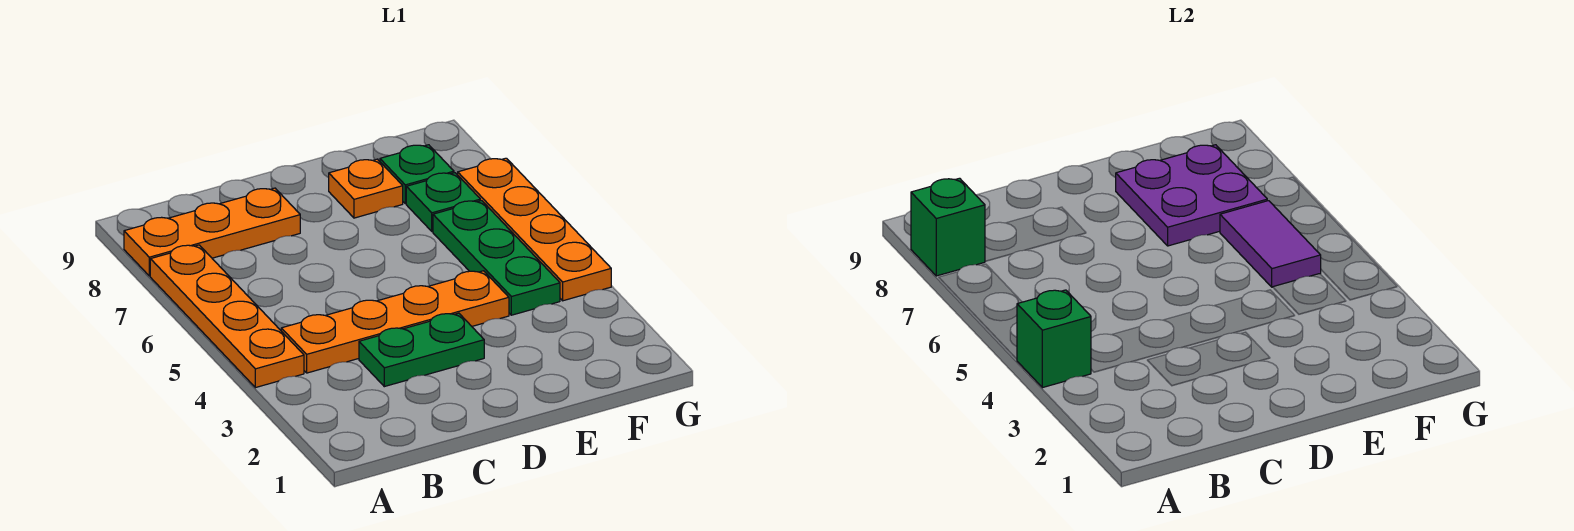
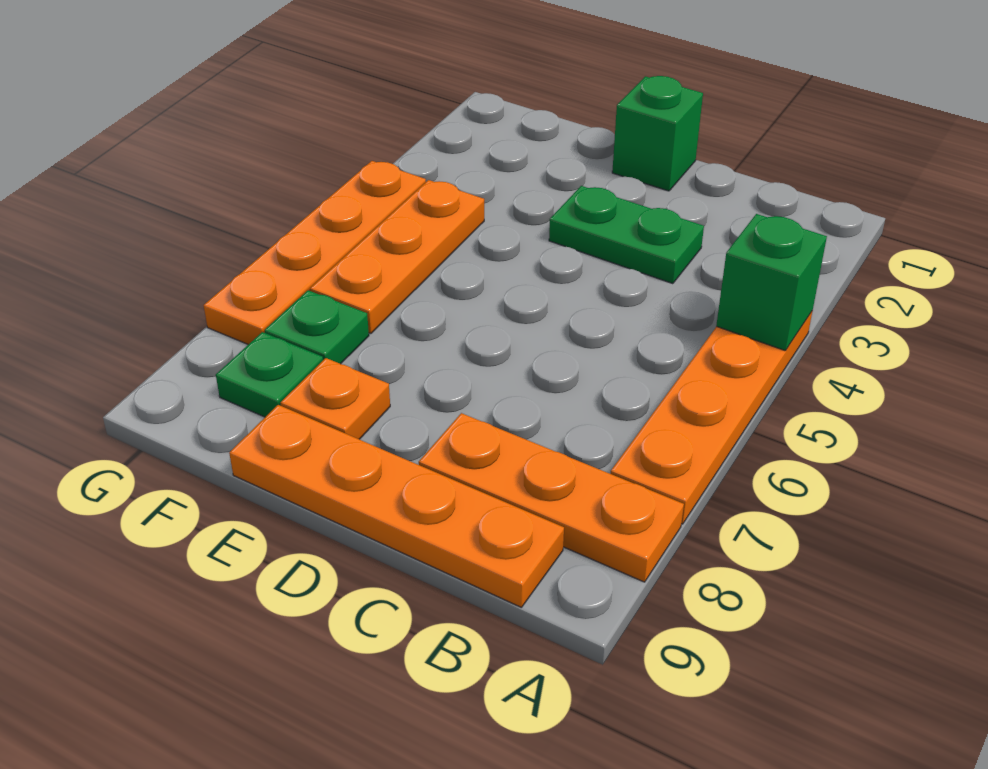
green 1x1 brick [911,178,985,276] -> green 1x1 brick moved to [612,76,703,191]
orange 1x4 plate [281,271,509,373] -> orange 1x4 plate moved to [229,405,564,608]
purple 2x2 plate [1116,145,1267,246] -> none
green 1x3 plate [433,201,560,315] -> orange 1x3 plate [310,180,484,334]
purple 1x2 tile [1220,201,1321,287] -> none

